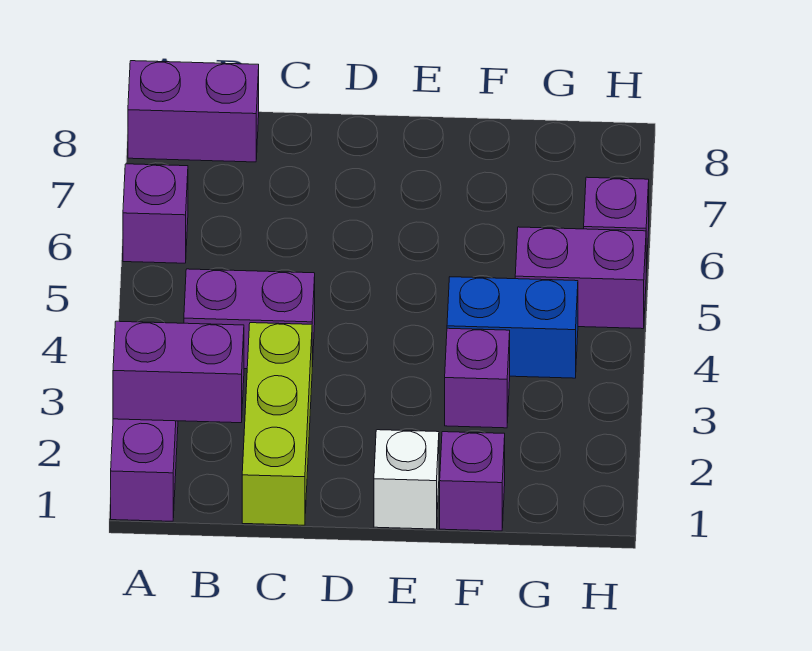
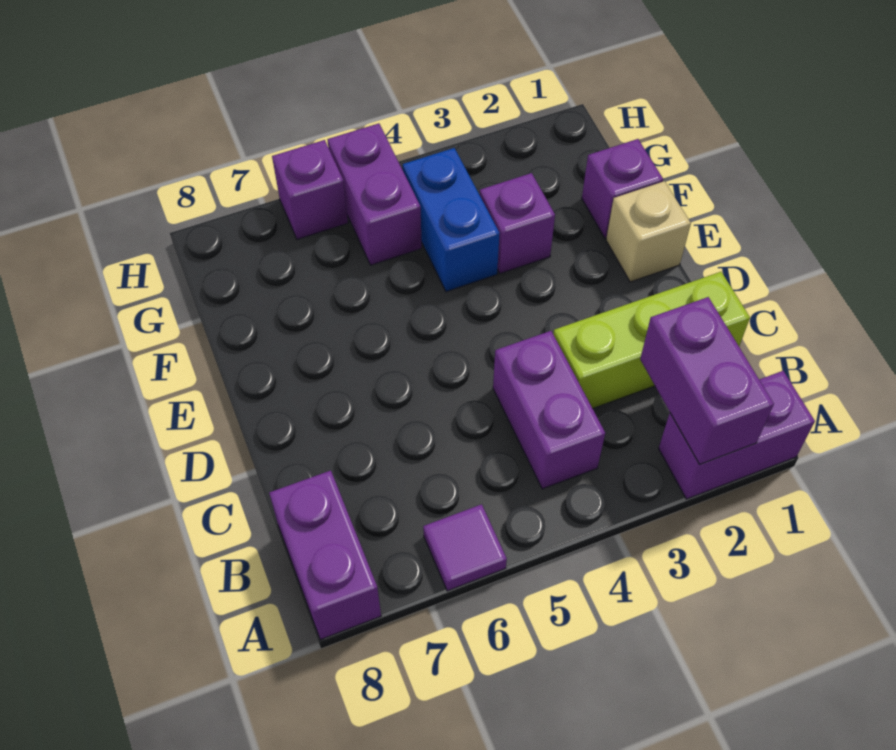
purple 1x1 brick [123,164,188,263] -> purple 1x1 tile [423,504,507,591]
white 1x1 brick [374,430,439,529] -> tan 1x1 brick [606,181,691,282]

